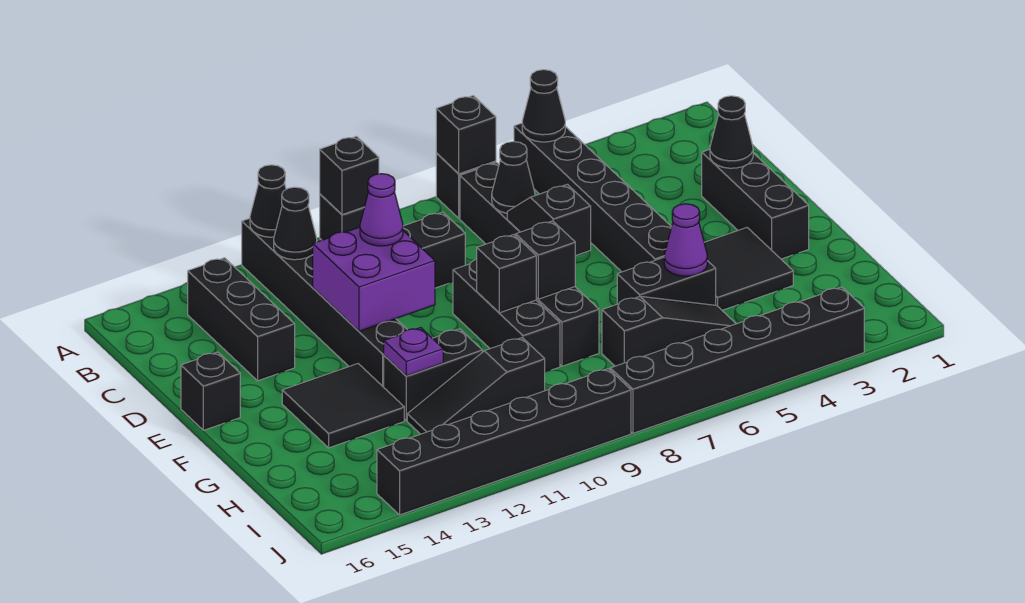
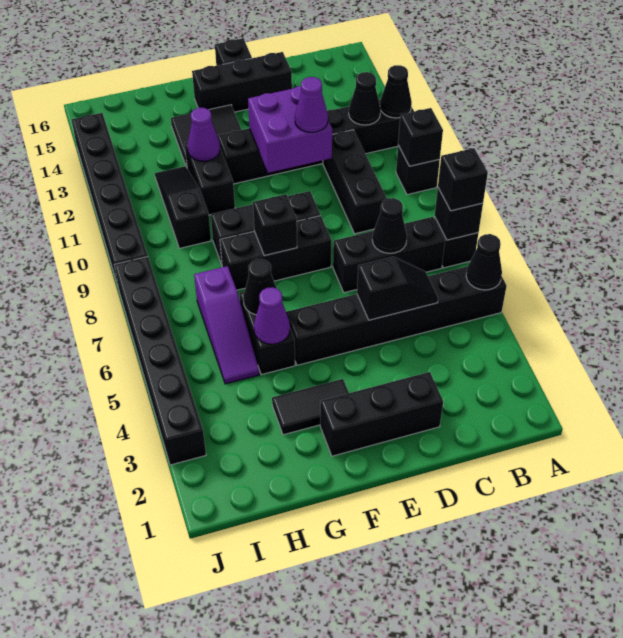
black 1x3 brick [188,258,295,381] -> black 1x3 brick moved to [192,52,292,112]
black 1x1 cone [710,96,753,168] -> black 1x1 cone moved to [243,259,277,315]
black 1x2 slope [507,184,591,256] -> black 1x2 slope moved to [357,257,438,320]
black 2x2 tile [704,228,793,310] -> black 1x2 tile [272,379,349,435]
black 1x1 brick [477,235,536,313] -> black 1x1 brick moved to [438,148,488,211]
purple 1x1 plate [384,328,443,376] -> purple 1x1 cone [188,108,220,161]
black 1x3 slope [602,296,736,366] -> purple 1x3 slope [194,266,259,384]

